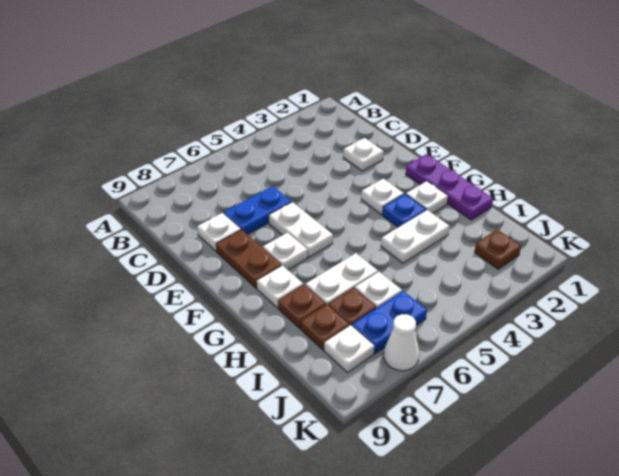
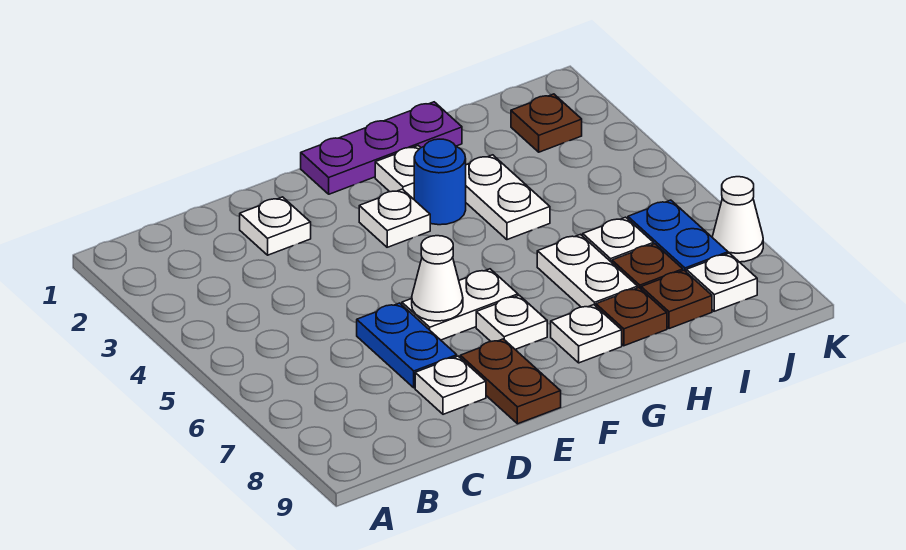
none -> white 1x1 cone [412,236,463,321]
brown 1x2 plate [216,230,281,288] -> brown 1x2 plate turned to [460,339,561,424]
blue 1x1 plate [383,194,426,227] -> blue 1x1 round brick [414,139,466,225]

